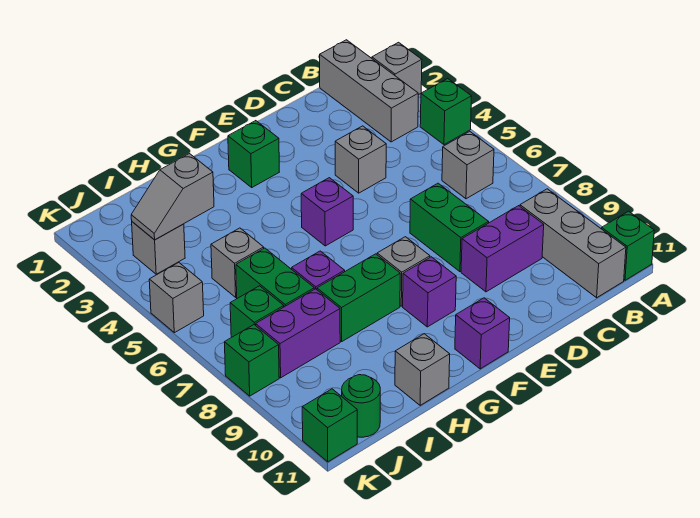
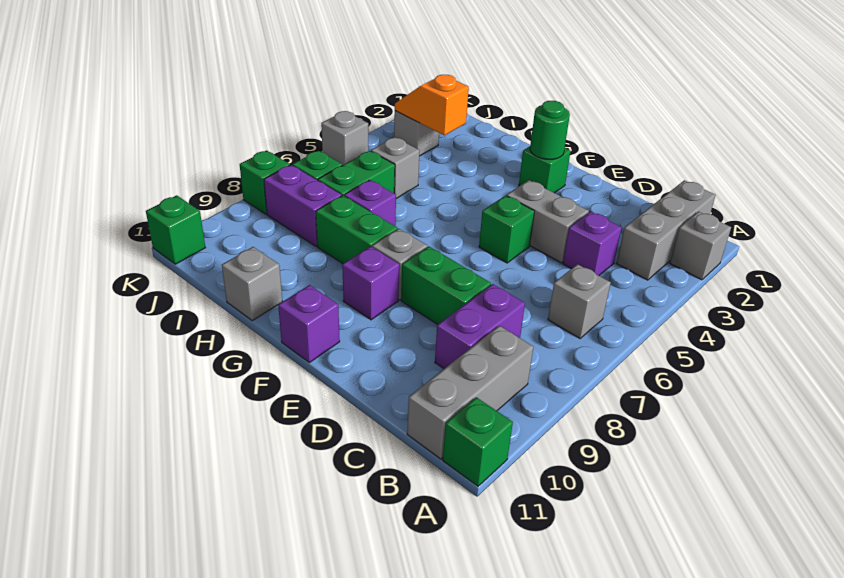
green 1x1 brick [420,79,471,145] -> green 1x1 brick moved to [479,196,534,263]
purple 1x2 brick [461,206,544,292] -> purple 1x2 brick turned to [435,284,525,369]
grey 1x1 brick [335,126,386,193] -> grey 1x2 brick [507,180,589,263]
green 1x2 brick [410,183,489,272] -> green 1x2 brick turned to [401,246,491,324]
purple 1x1 brick [301,178,353,246] -> purple 1x1 brick moved to [563,212,621,276]
grey 1x2 slope [131,154,214,240] -> orange 1x2 slope [395,75,469,135]
green 1x1 round brick [342,375,380,437] -> green 1x1 round brick moved to [530,101,570,159]

